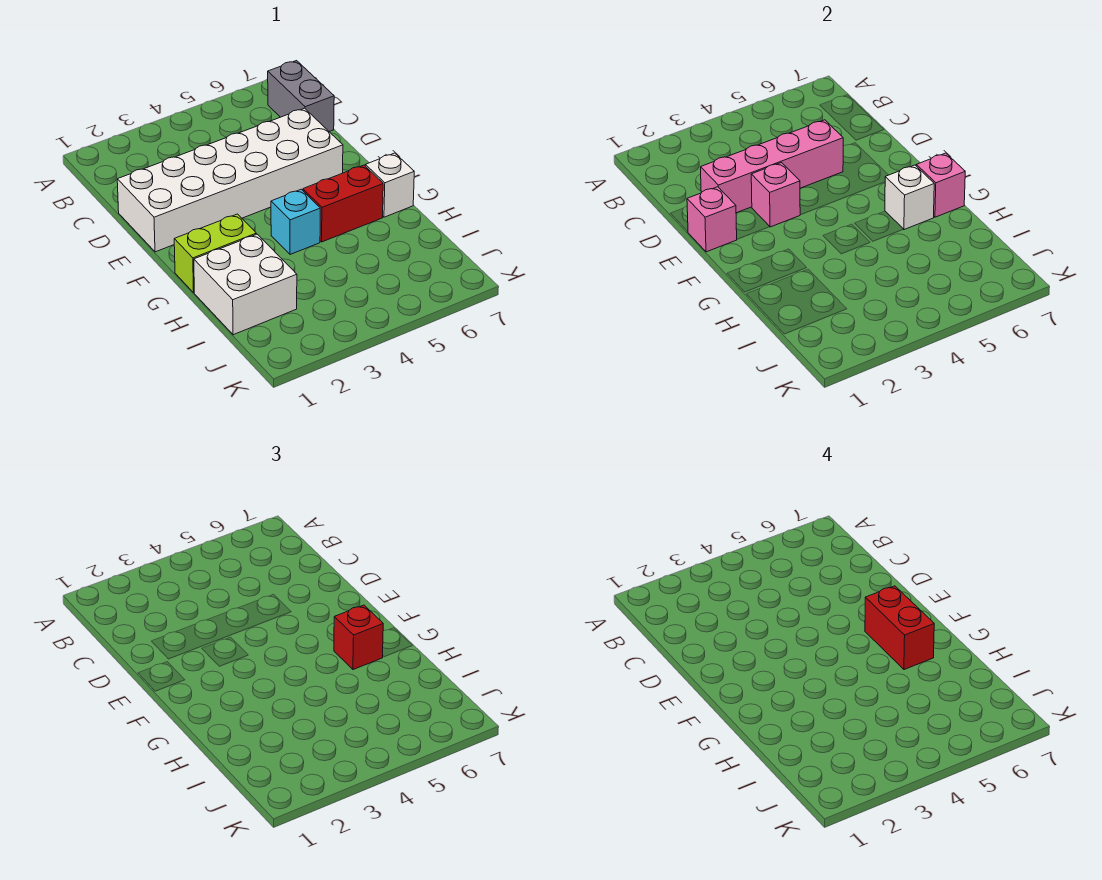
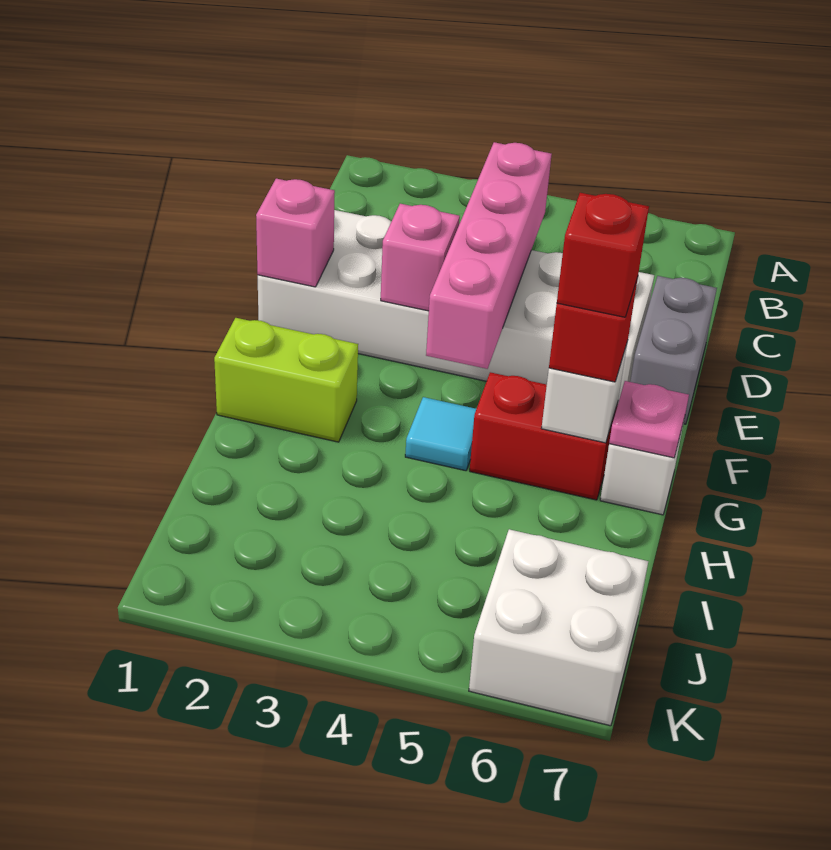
grey 1x2 brick [268,61,334,132] -> grey 1x2 brick moved to [630,276,717,424]
pink 1x4 brick [701,120,843,213] -> pink 1x4 brick turned to [426,142,552,369]
red 1x2 brick [865,586,934,670] -> red 1x1 brick [557,193,649,317]
cyan 1x1 brick [271,189,320,254] -> cyan 1x1 tile [405,397,476,471]
pink 1x1 brick [916,153,965,217] -> pink 1x1 plate [609,381,689,458]
white 2x2 brick [194,234,297,335] -> white 2x2 brick moved to [469,529,648,726]

